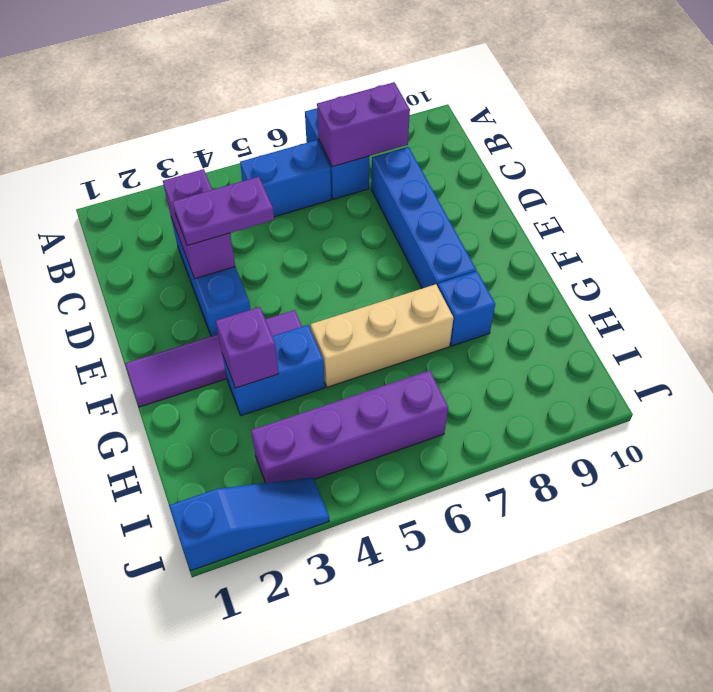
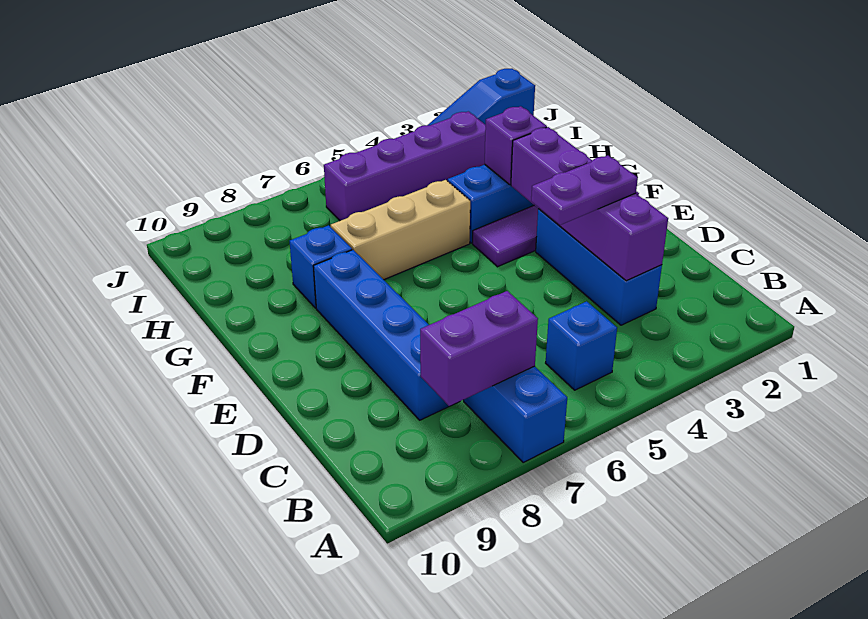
blue 1x2 brick [240,140,331,217] -> blue 1x1 brick [546,301,617,390]
purple 1x2 brick [163,169,235,279] -> purple 1x4 brick [511,127,668,281]

